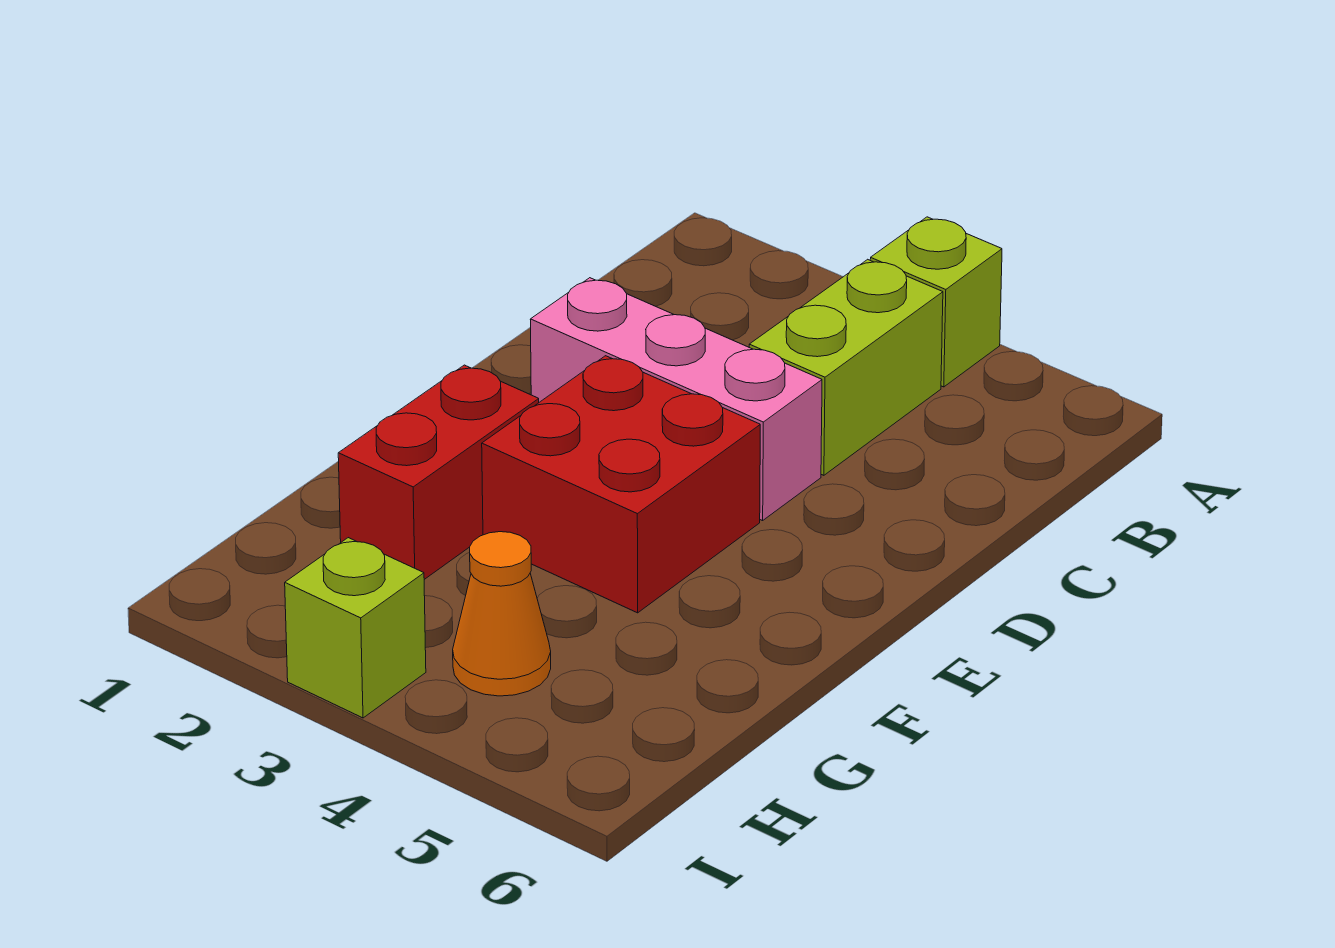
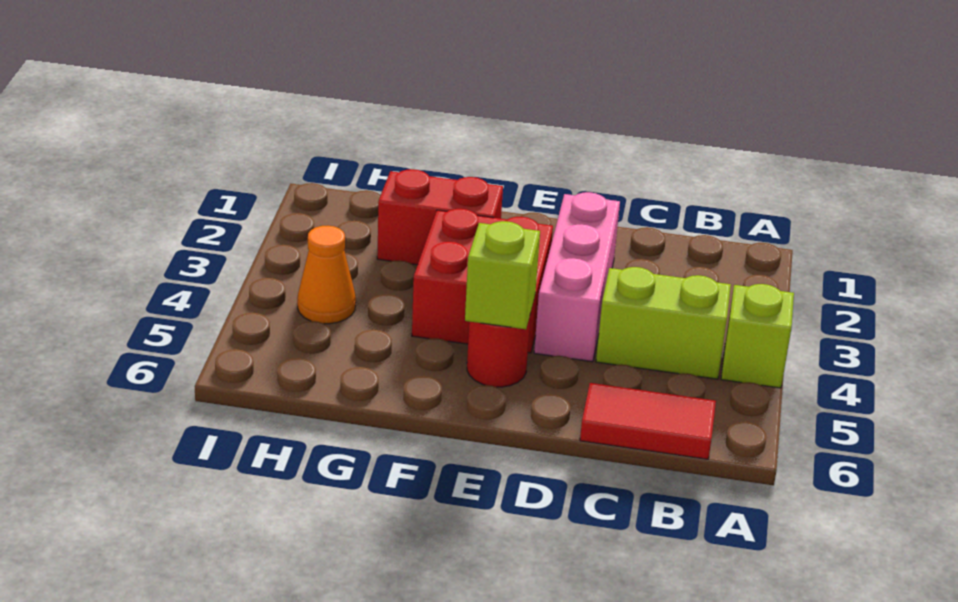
none -> red 1x2 tile [580,383,716,459]
none -> red 1x1 round brick [467,313,531,387]
lime 1x1 brick [285,538,426,718] -> lime 1x1 brick moved to [465,221,540,329]

